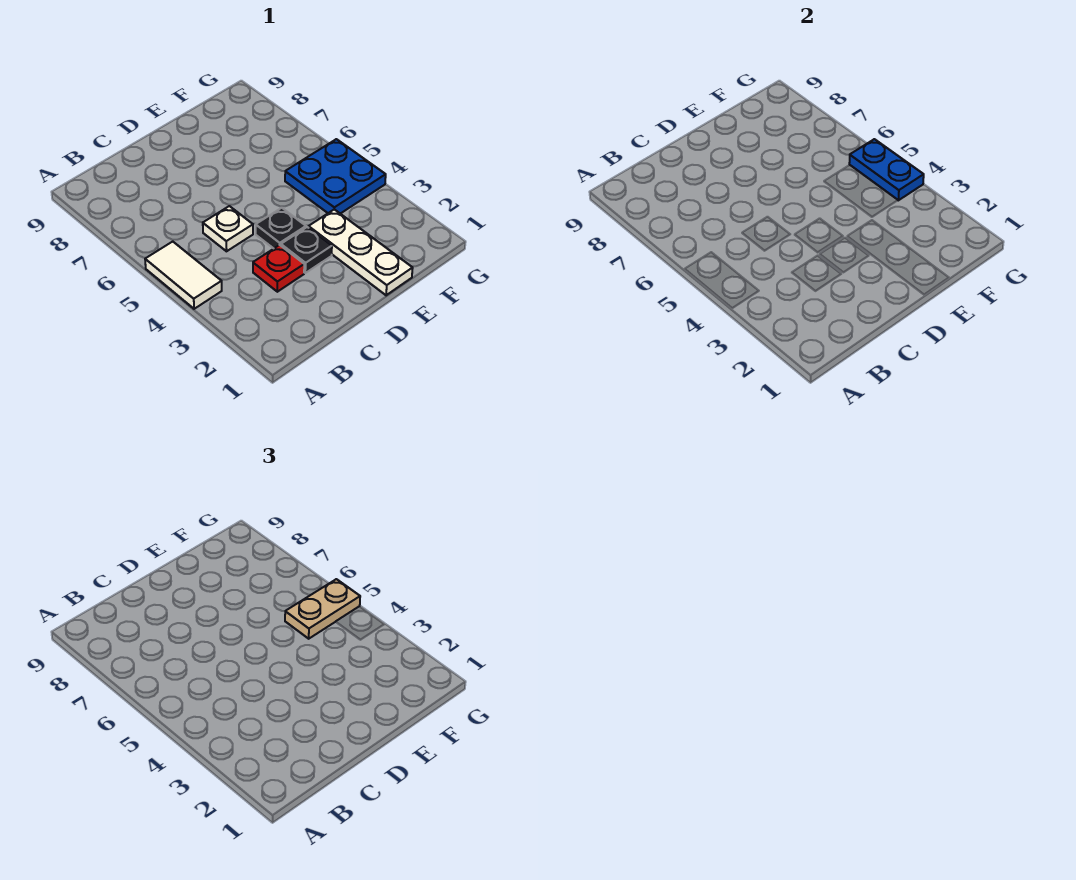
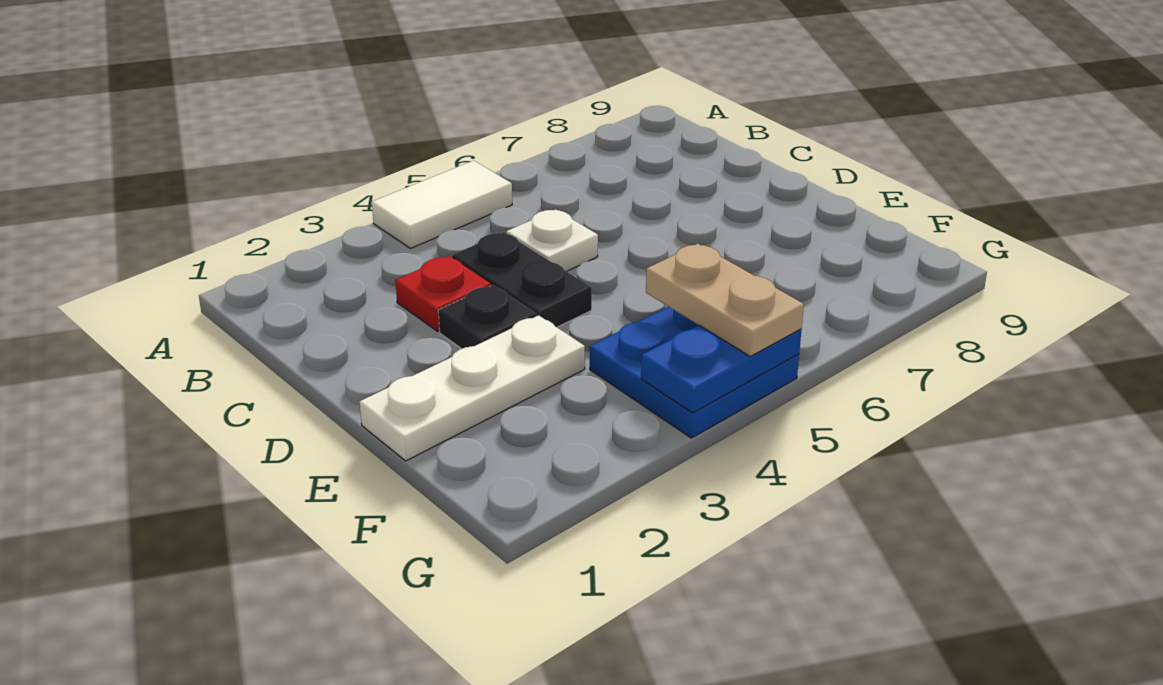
black 1x1 plate [256,208,306,249] -> black 1x2 plate [452,232,592,327]

